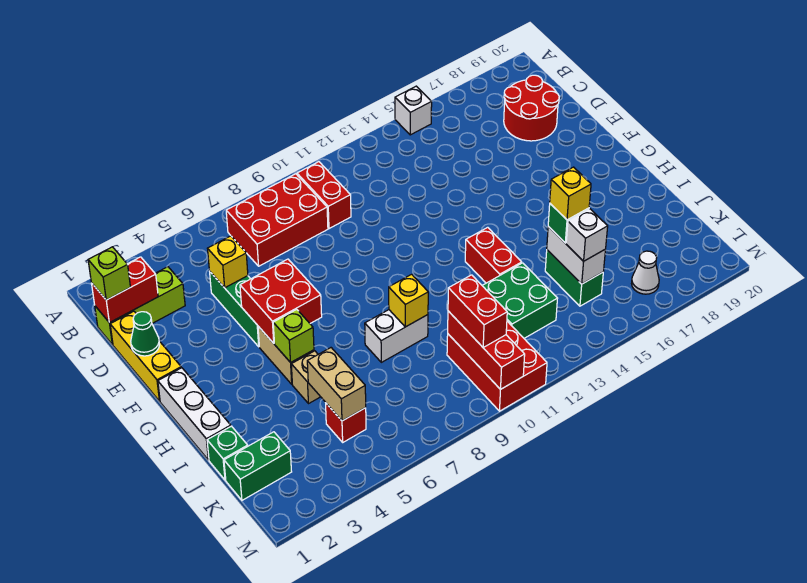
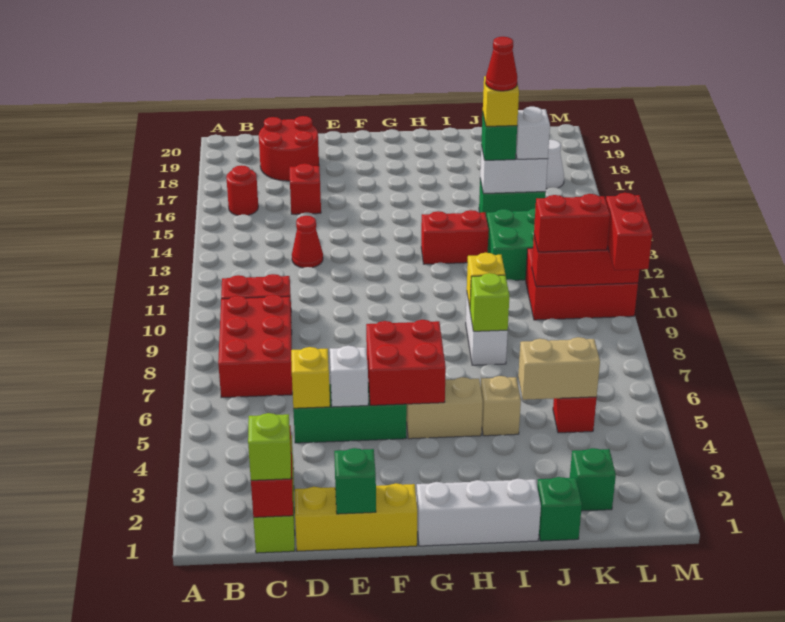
white 1x1 brick [395,86,432,135] -> white 1x1 brick moved to [330,346,368,407]
none -> red 1x1 round brick [226,165,258,215]
none -> red 1x1 cone [292,216,323,268]
none -> red 1x1 brick [290,164,321,214]
green 1x1 cone [131,312,160,356] -> green 1x1 brick [334,448,376,514]
lime 1x1 brick [273,309,314,363] -> lime 1x1 brick moved to [470,273,510,331]
none -> red 1x1 cone [486,37,517,91]
green 1x2 brick [224,432,292,500] -> green 1x1 brick [570,448,616,511]
none -> red 1x2 brick [606,193,652,270]

